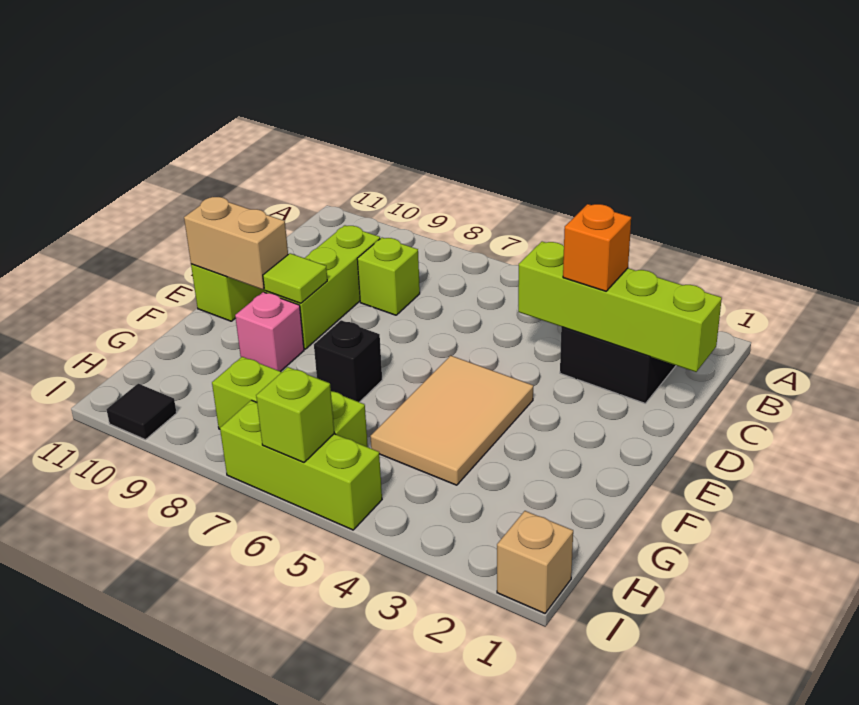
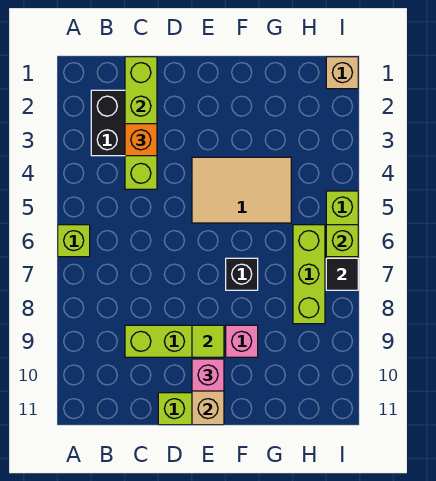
lime 1x1 brick [357,238,420,315] -> lime 1x1 brick moved to [58,225,90,257]
none -> pink 1x1 brick [192,359,224,391]
black 1x1 tile [107,384,177,440] -> black 1x1 tile moved to [326,258,358,290]

